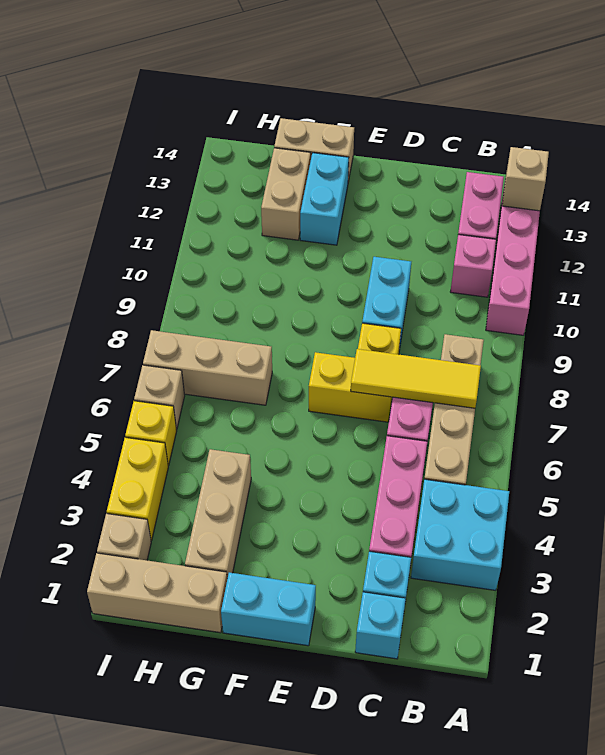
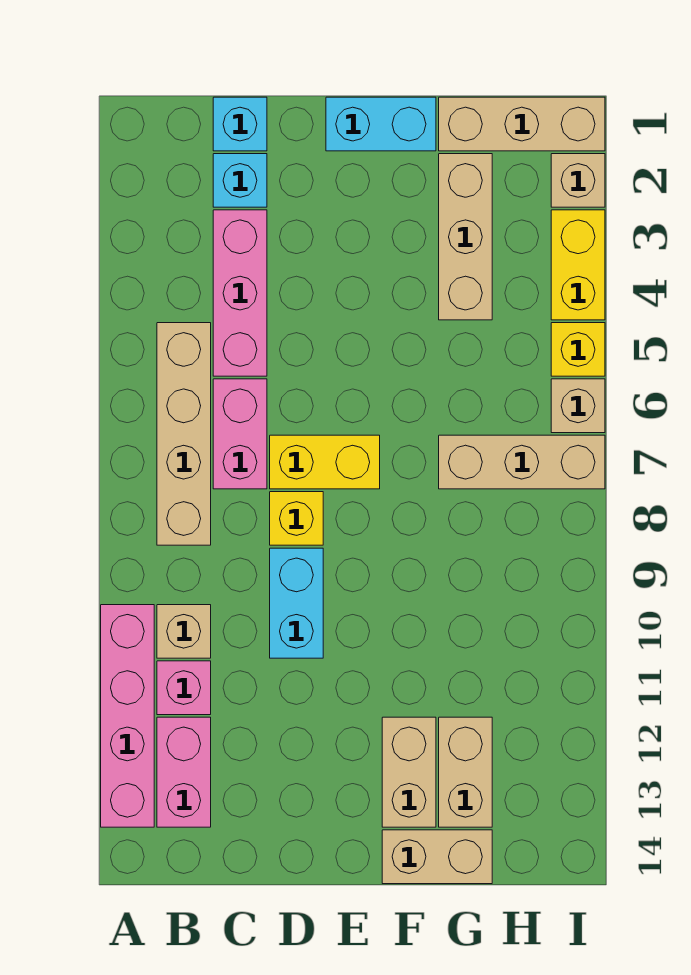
cyan 2x2 brick [411,479,509,590] -> none
tan 1x1 brick [502,147,549,211] -> tan 1x1 brick moved to [157,605,211,658]
yellow 1x3 tile [351,349,481,408] -> none
cyan 1x2 brick [300,153,349,245] -> tan 1x2 brick [382,717,436,827]

